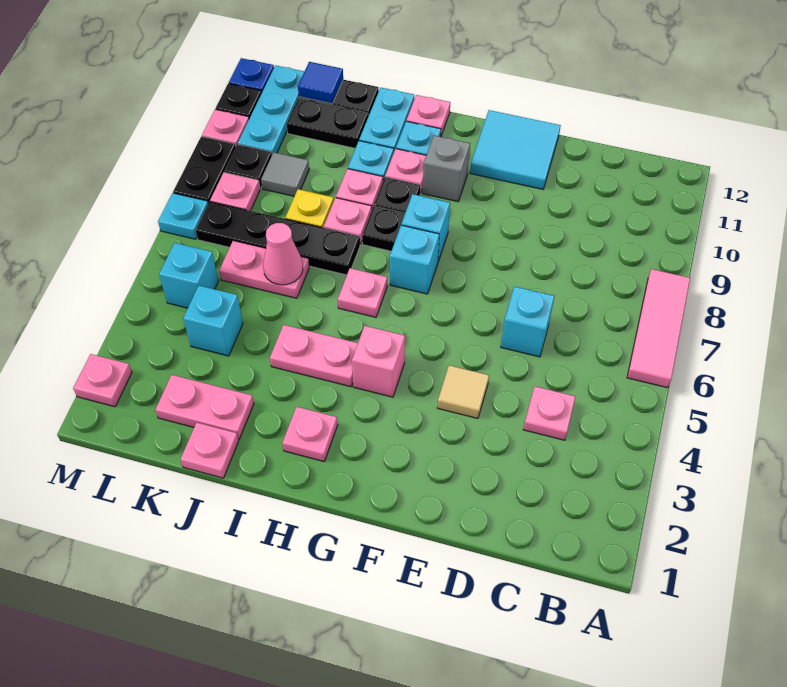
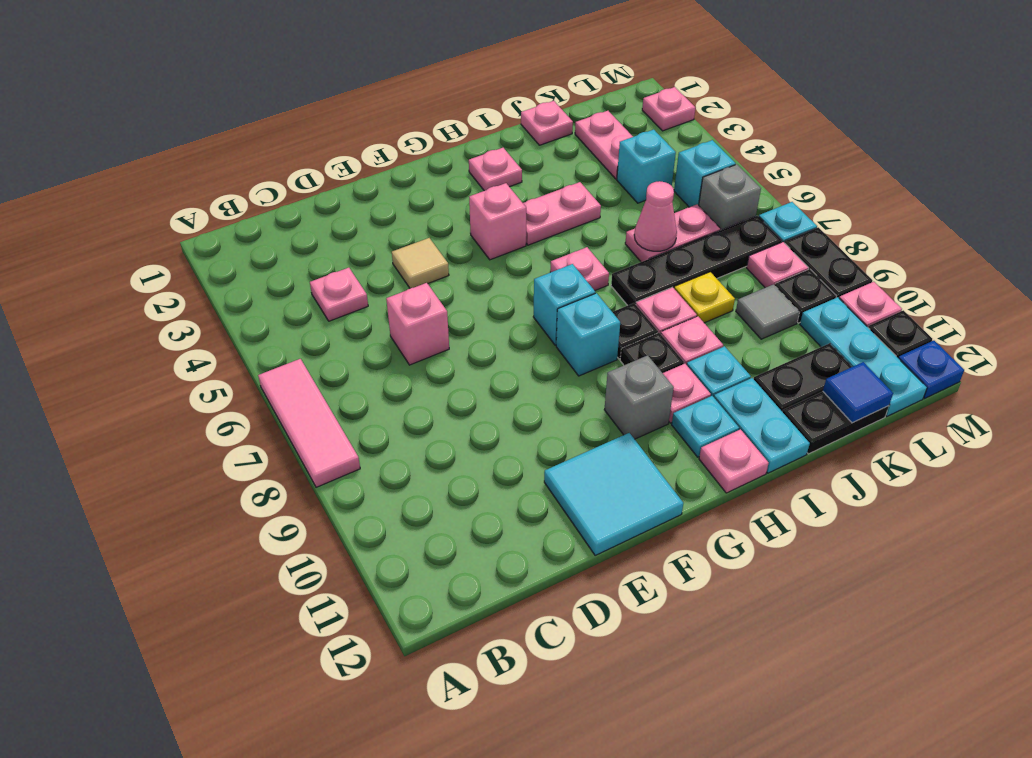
cyan 1x1 brick [501,286,554,357] -> pink 1x1 brick [386,283,449,365]
pink 1x2 plate [156,375,254,439] -> pink 1x2 plate turned to [575,111,633,179]
none -> grey 1x1 brick [699,164,761,230]

